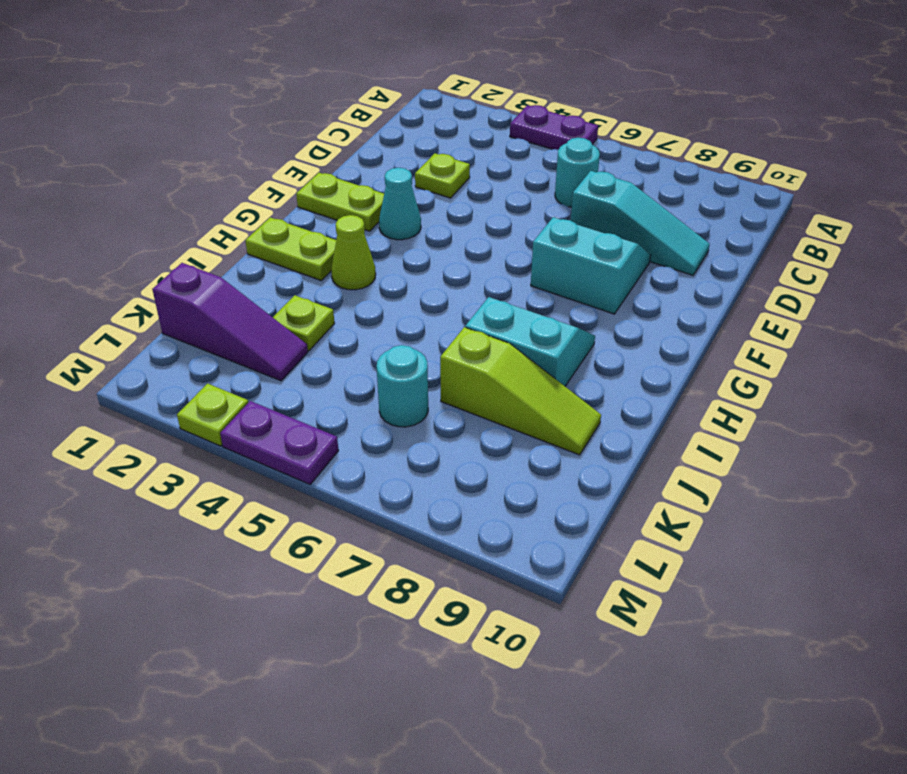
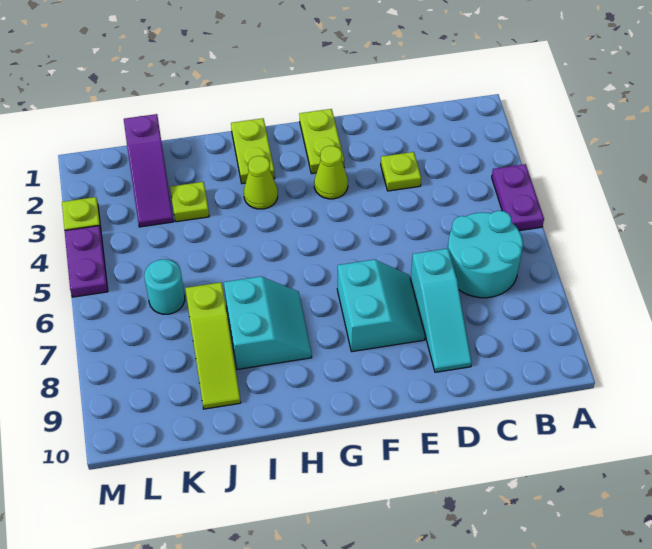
cyan 1x1 round brick [555,138,600,207] -> cyan 2x2 round brick [448,211,523,298]
cyan 1x1 cone [379,168,421,240] -> lime 1x1 cone [314,146,348,199]

